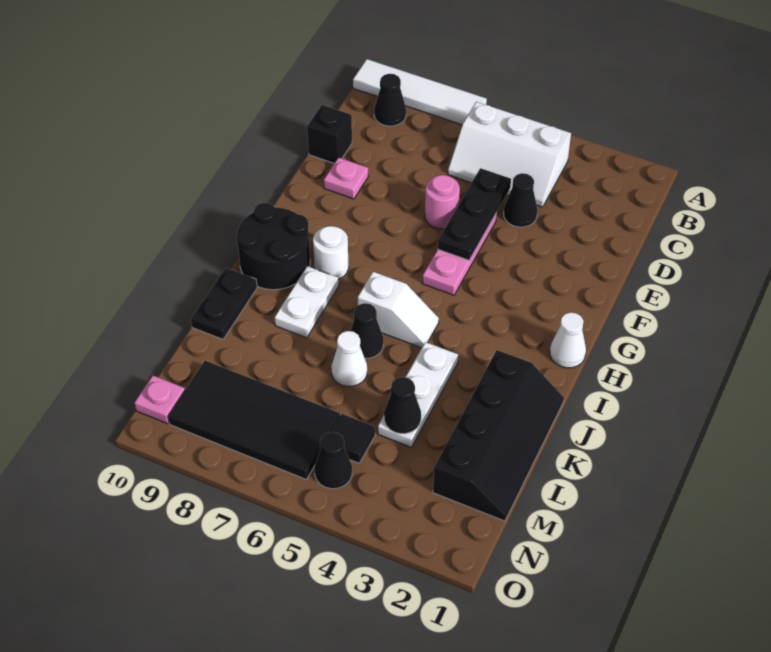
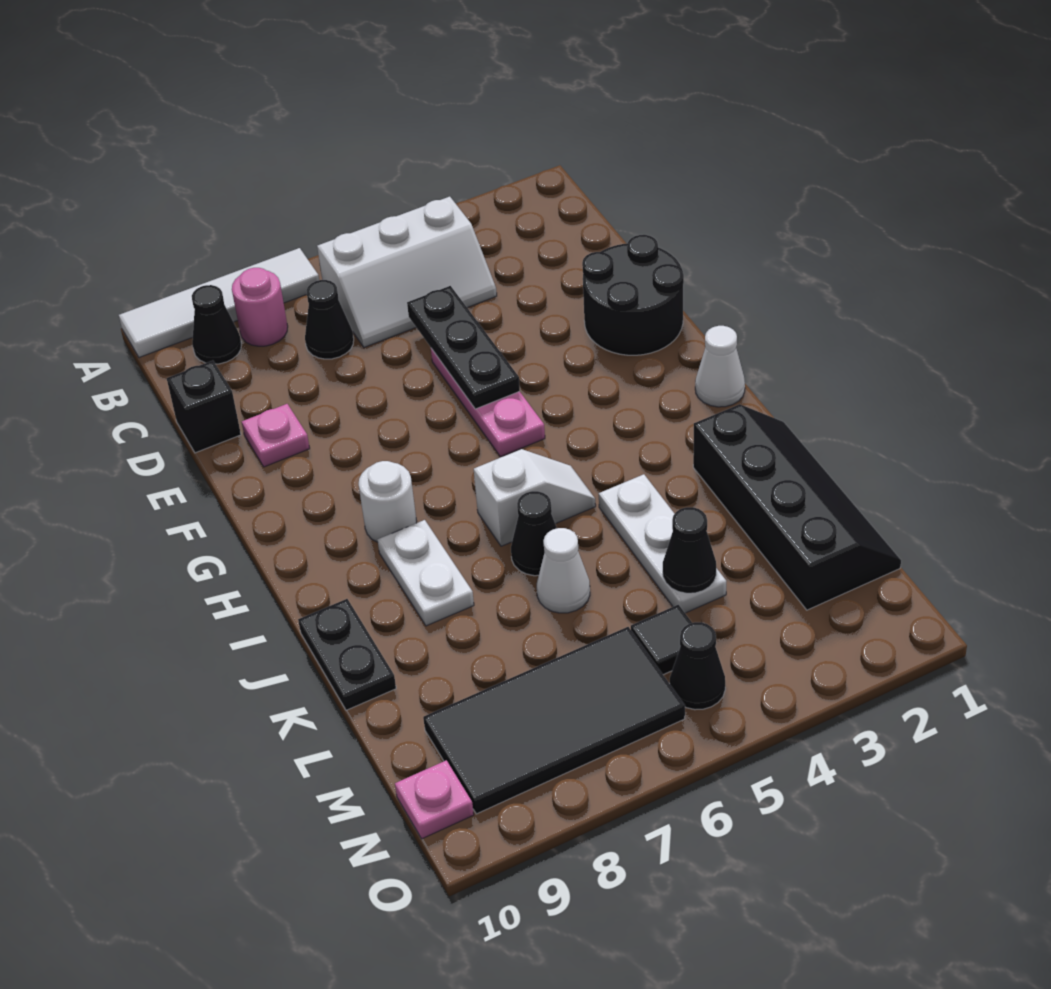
black 1x1 cone [504,173,537,227] -> black 1x1 cone moved to [305,280,354,359]
pink 1x1 round brick [425,175,460,229] -> pink 1x1 round brick moved to [232,268,288,346]
black 2x2 round brick [236,203,310,290] -> black 2x2 round brick moved to [582,235,684,355]

